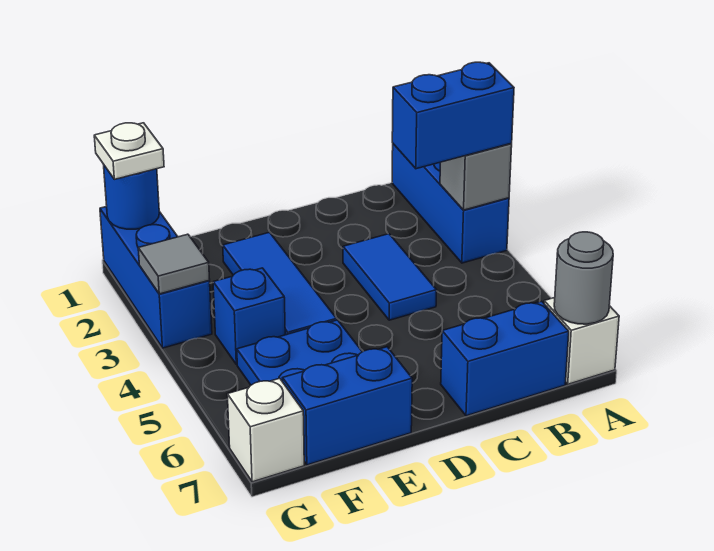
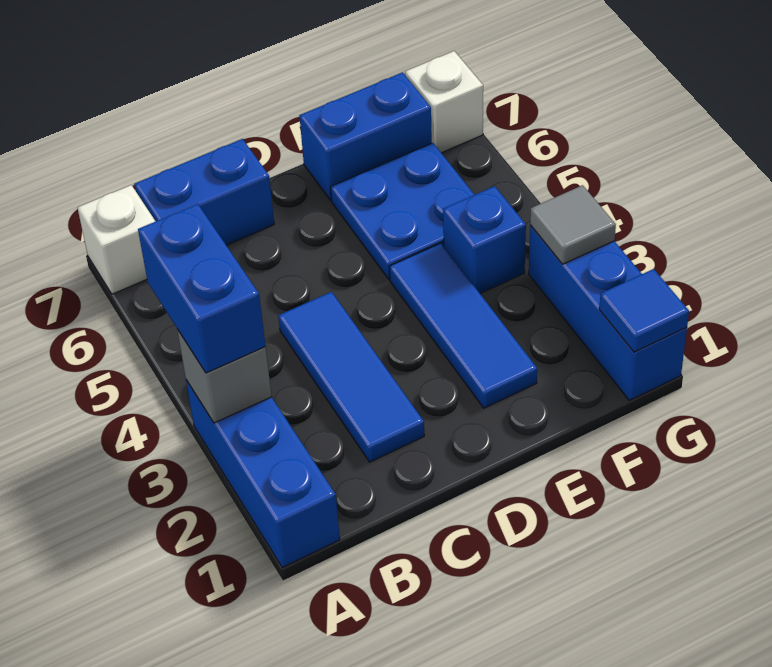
blue 1x2 brick [392,62,514,169] -> blue 1x2 brick turned to [138,204,266,373]
grey 1x1 round brick [554,232,613,324] -> none
blue 1x2 tile [343,234,437,320] -> blue 1x3 tile [278,292,424,462]
blue 1x1 round brick [104,166,159,229] -> blue 1x1 tile [599,269,689,352]
white 1x1 plate [94,123,164,179] -> none

